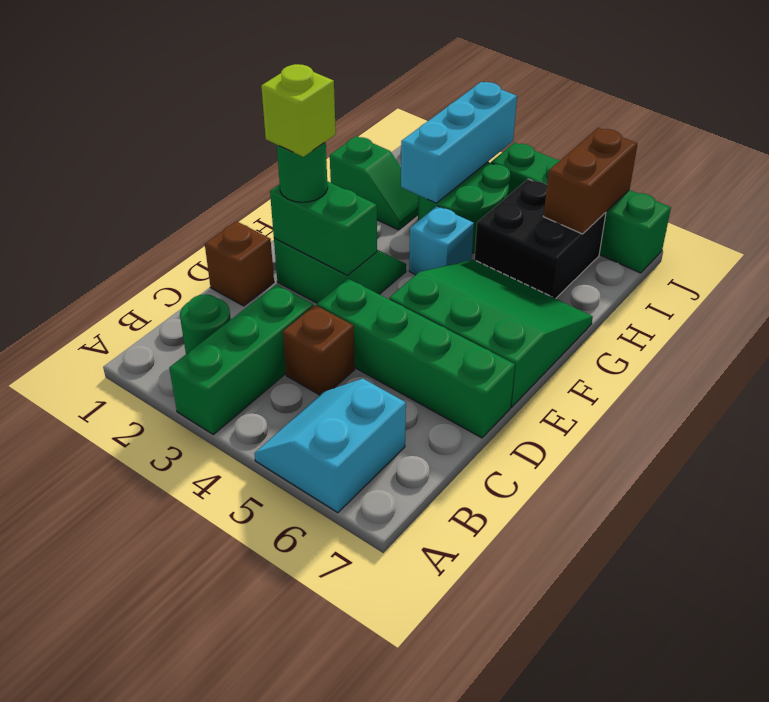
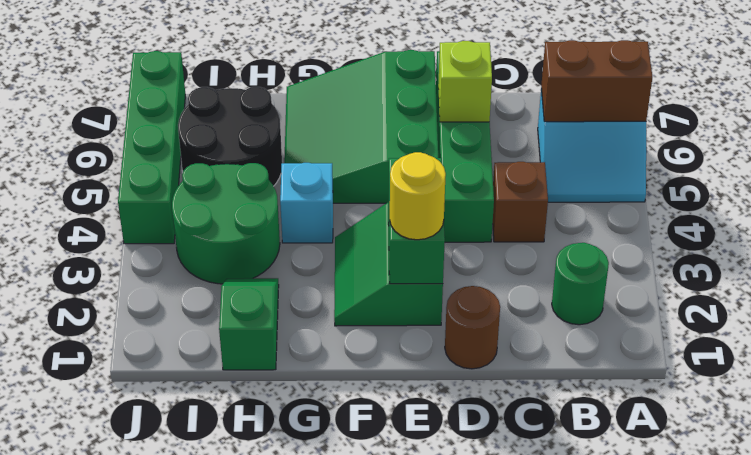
green 1x3 brick [169,284,313,435] -> none
brown 1x1 brick [205,221,274,306] -> brown 1x1 round brick [445,286,500,369]
green 1x1 round brick [277,142,328,202] -> yellow 1x1 round brick [390,152,446,240]
lime 1x1 brick [261,64,336,157] -> lime 1x1 brick moved to [438,41,492,122]
cyan 1x3 brick [401,82,517,203] -> none
black 2x2 brick [475,179,606,299] -> black 2x2 round brick [178,87,282,186]
brown 1x2 brick [544,128,637,234] -> brown 1x2 brick moved to [541,40,652,122]

